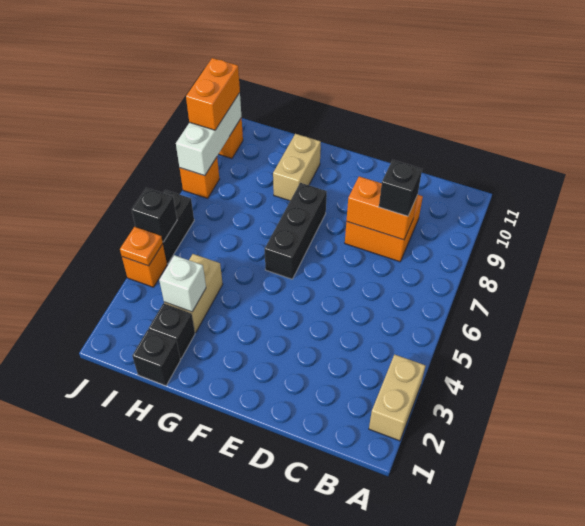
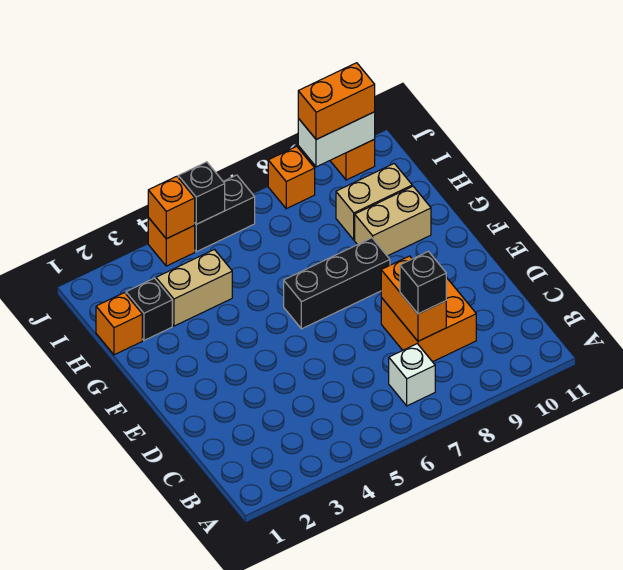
tan 1x2 brick [369,354,425,441] -> tan 1x2 brick moved to [336,163,412,240]
black 1x1 brick [132,330,180,386] -> orange 1x1 brick [96,293,142,355]
white 1x1 brick [159,255,206,312] -> white 1x1 brick moved to [389,344,435,406]
orange 1x1 plate [120,227,163,266] -> orange 1x1 brick [148,176,195,239]
white 1x3 brick [176,93,241,176] -> white 1x2 brick [298,112,375,167]

